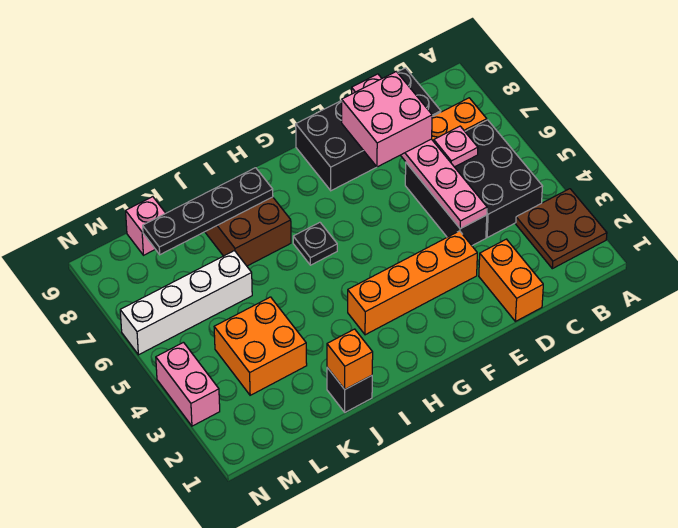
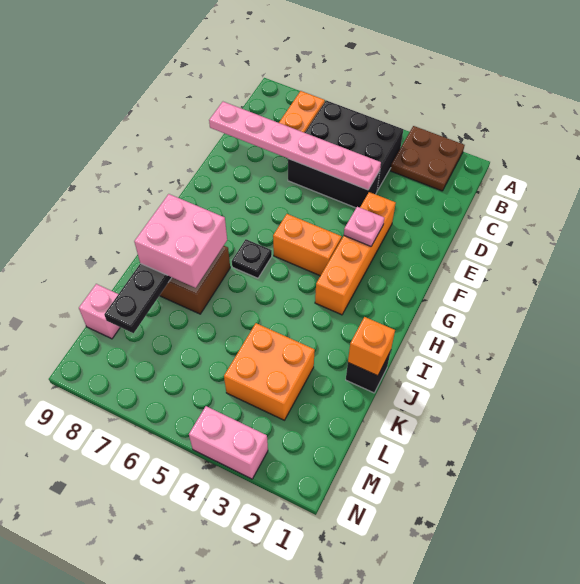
pink 1x1 plate [434,126,478,167] -> pink 1x1 plate moved to [344,207,384,246]
black 2x4 brick [296,68,441,191] -> none
orange 1x2 brick [479,239,543,321] -> orange 1x2 brick moved to [273,214,342,276]
pink 2x2 brick [342,72,432,167] -> pink 2x2 brick moved to [134,194,227,288]
white 1x4 brick [120,251,252,355] -> none

